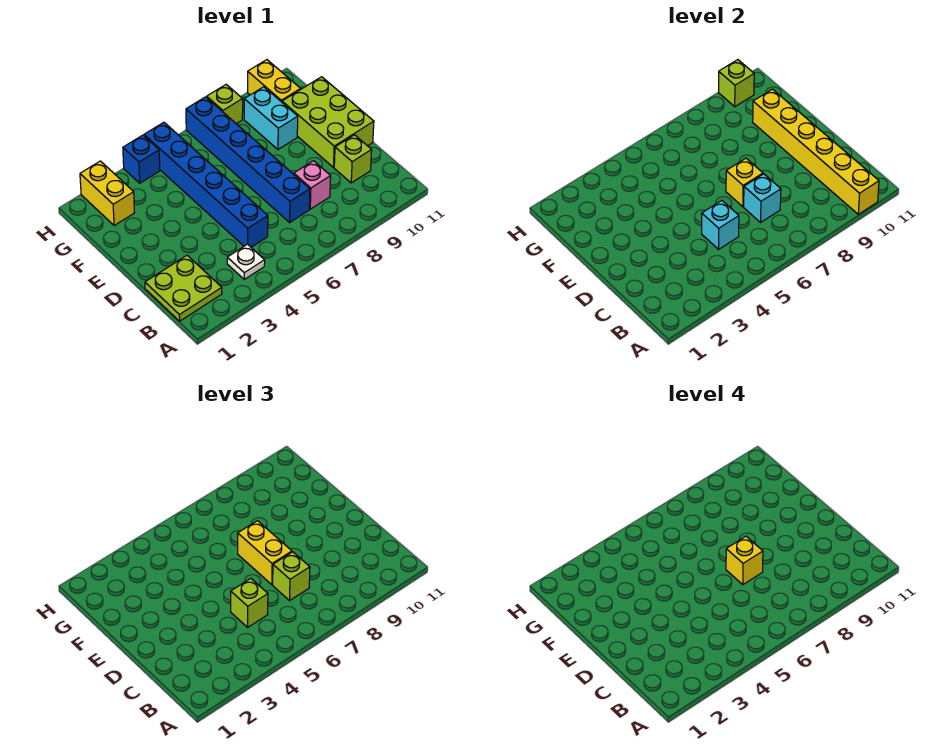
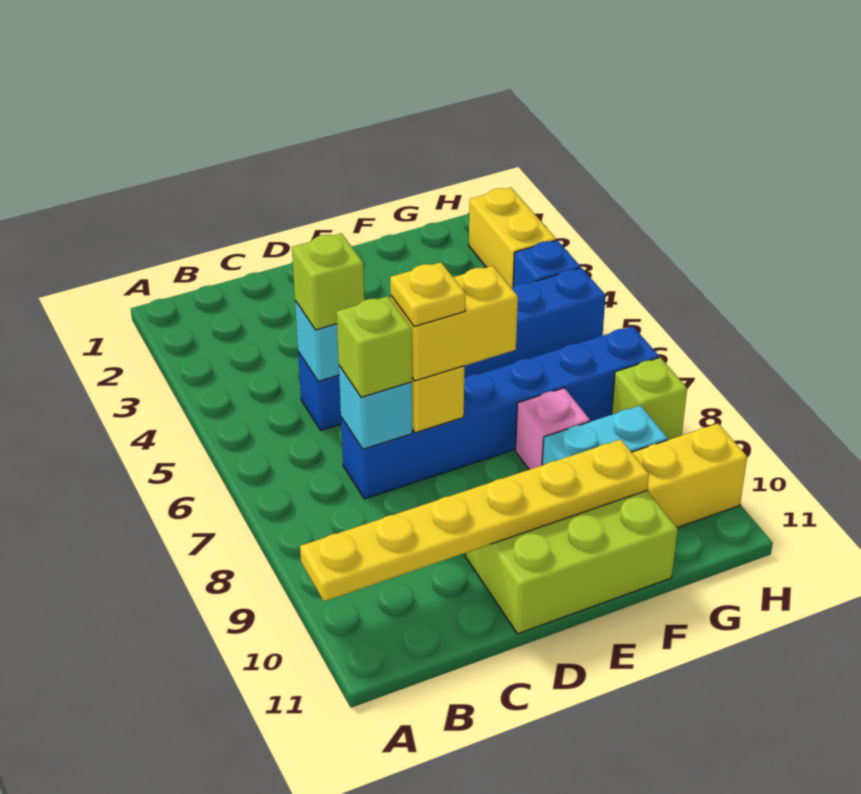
yellow 1x6 brick [753,89,879,214] -> yellow 1x6 plate [300,439,649,601]
lime 2x2 plate [145,255,222,321] -> none
white 1x1 plate [227,244,265,279] -> none
pink 1x1 brick [294,161,331,209] -> pink 1x1 brick moved to [516,388,590,470]
lime 1x1 brick [334,135,372,183] -> none
yellow 1x1 brick [726,536,763,585] -> yellow 1x1 plate [390,262,466,327]
yellow 1x2 brick [80,161,135,226] -> yellow 1x2 brick turned to [469,188,556,288]
lime 1x1 brick [719,60,754,107] -> none

